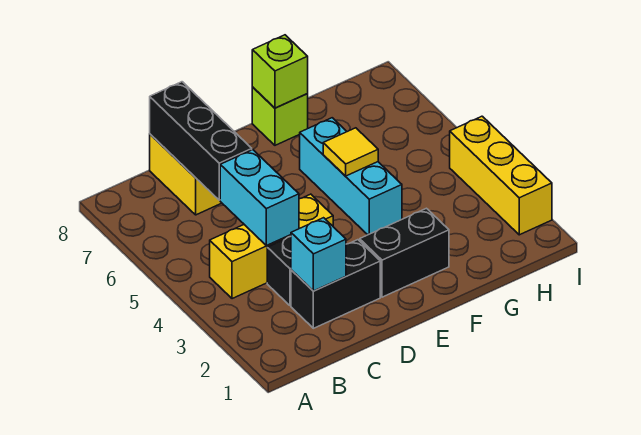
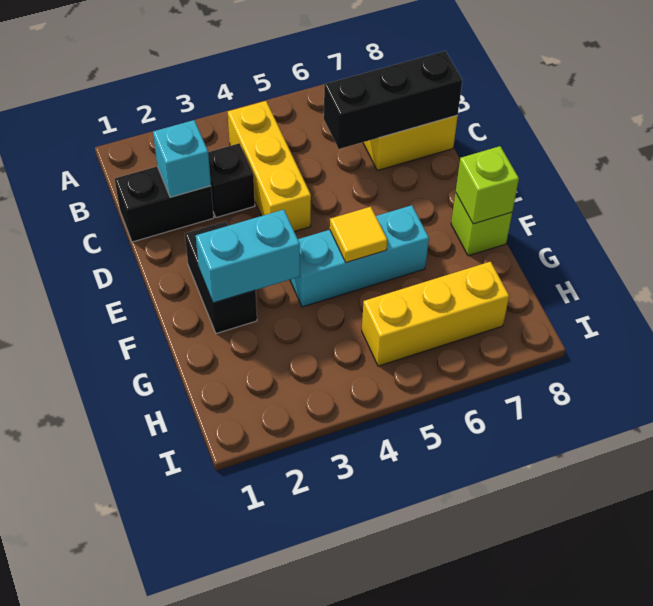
black 1x2 brick [291,240,380,328] -> black 1x2 brick turned to [115,166,214,242]
cyan 1x2 brick [220,150,299,246] -> cyan 1x2 brick moved to [196,210,300,303]
yellow 1x3 brick [450,116,552,235] -> yellow 1x3 brick moved to [362,262,509,366]

